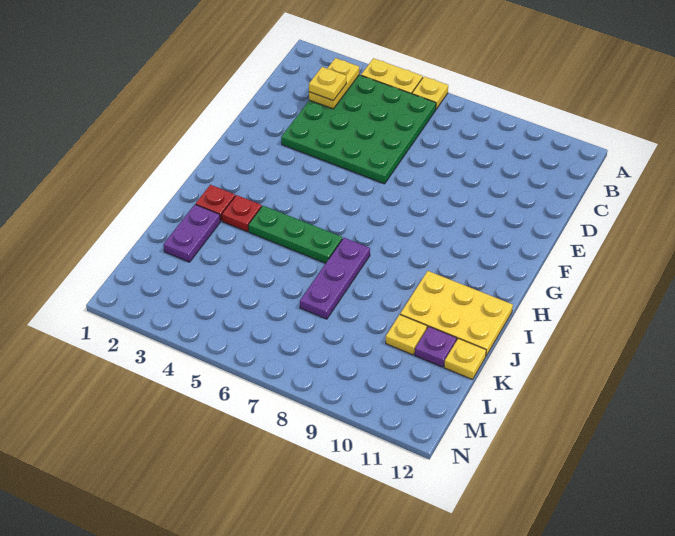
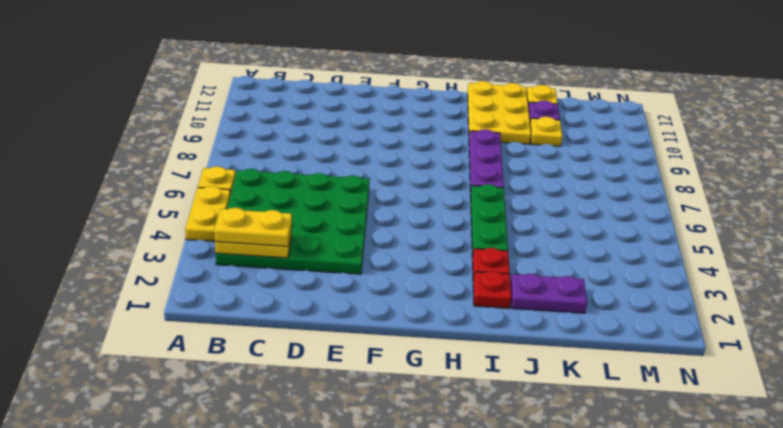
yellow 1x1 plate [309,67,346,100] -> yellow 1x2 plate [214,208,292,246]
purple 1x3 plate [300,238,370,319] -> purple 1x3 plate turned to [469,129,504,192]

